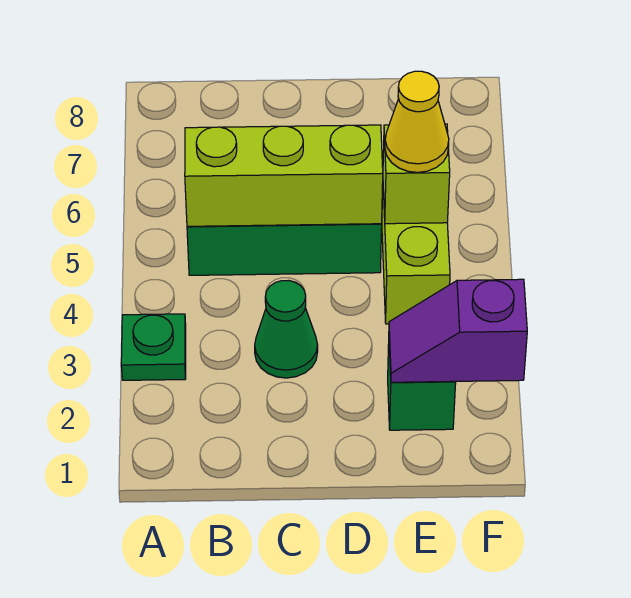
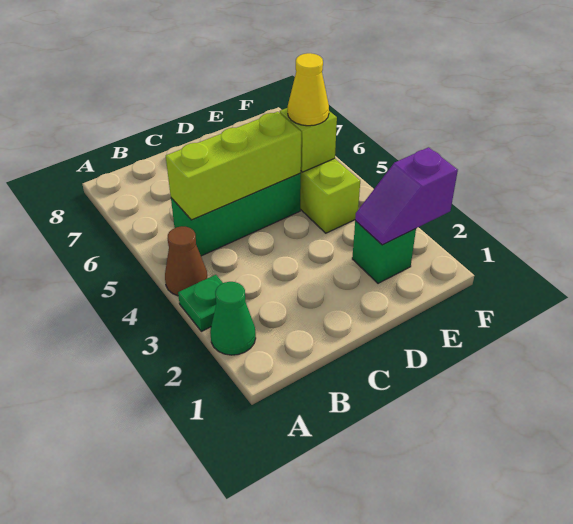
none -> brown 1x1 cone [165,226,207,296]
green 1x1 cone [255,280,318,378] -> green 1x1 cone moved to [210,282,256,355]

